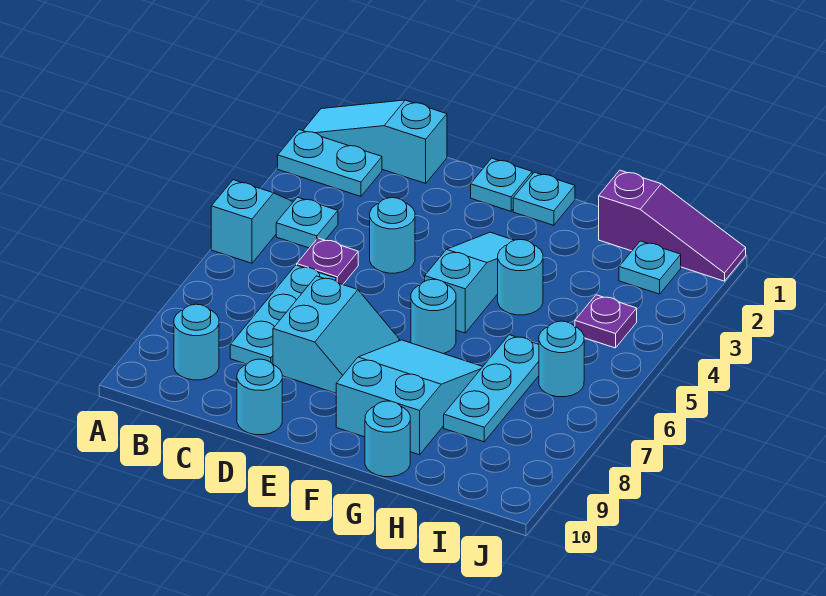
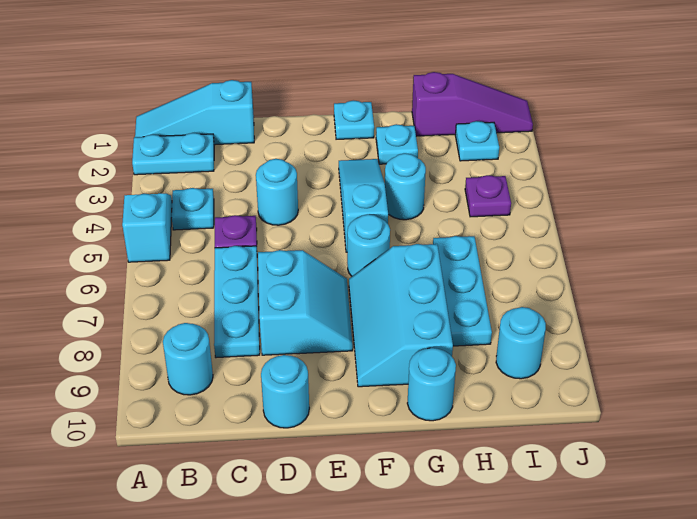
cyan 1x1 plate [471,158,532,211] -> cyan 1x1 plate moved to [376,124,418,164]
cyan 2x3 slope [336,340,483,455] -> cyan 2x3 slope turned to [349,244,453,387]
cyan 1x1 round brick [539,321,584,397] -> cyan 1x1 round brick moved to [496,307,546,379]

